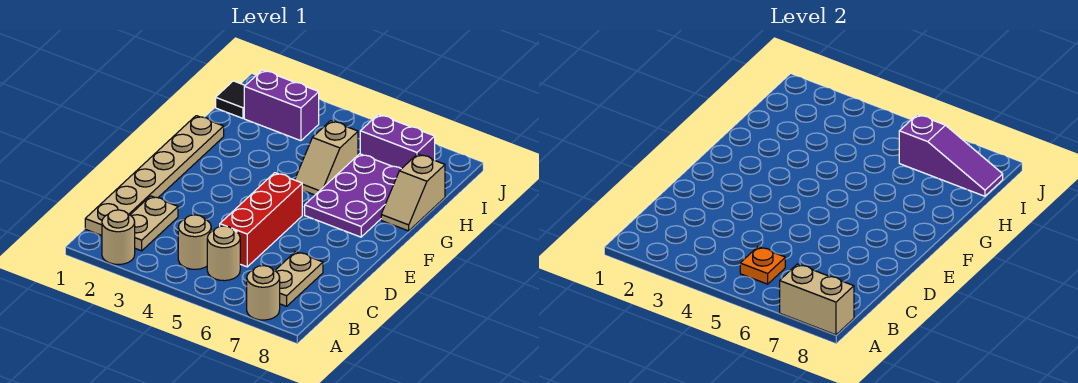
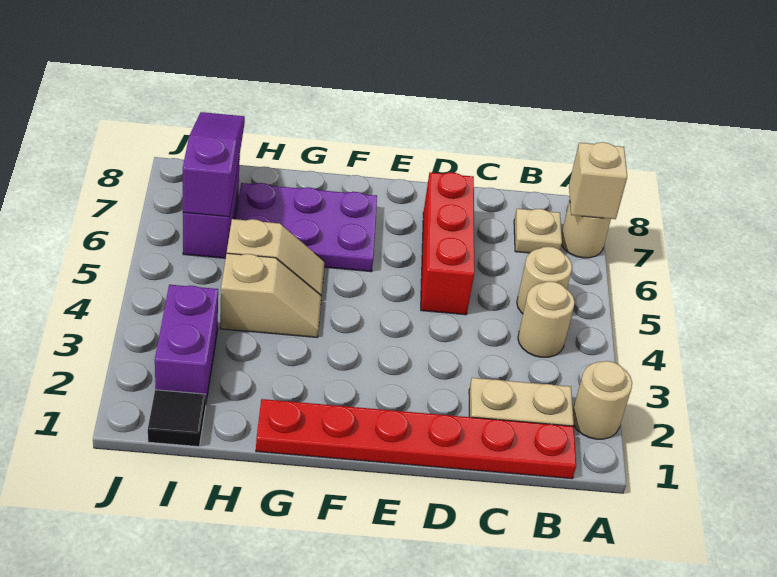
tan 1x2 brick [780,264,854,335] -> tan 1x1 brick [569,142,627,219]
tan 1x6 plate [85,116,224,236] -> red 1x6 plate [256,399,576,479]
orange 1x1 plate [740,247,785,284] -> none
tan 1x2 plate [275,252,323,306] -> tan 1x1 plate [514,209,562,253]
red 1x3 brick [220,173,303,267] -> red 1x3 brick turned to [421,172,474,315]
tan 1x2 slope [381,154,445,231] -> tan 1x2 slope moved to [220,253,322,337]

